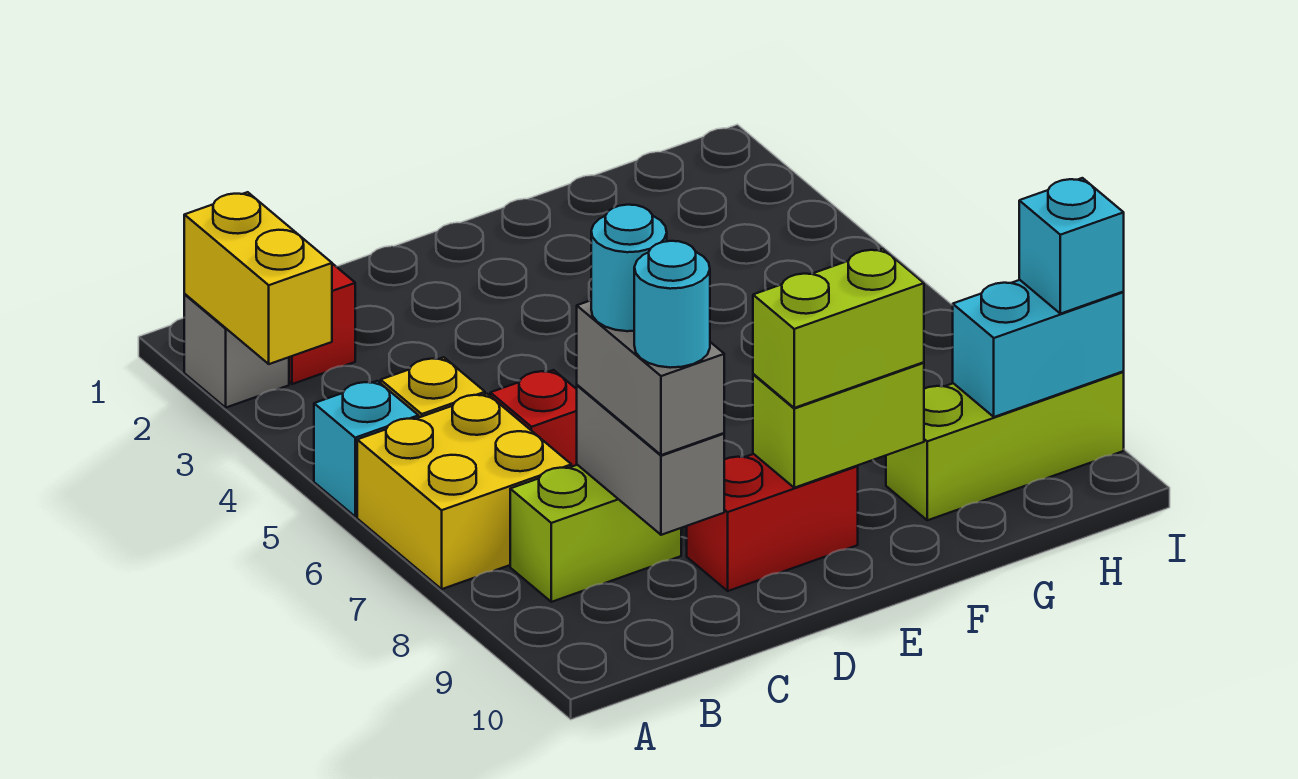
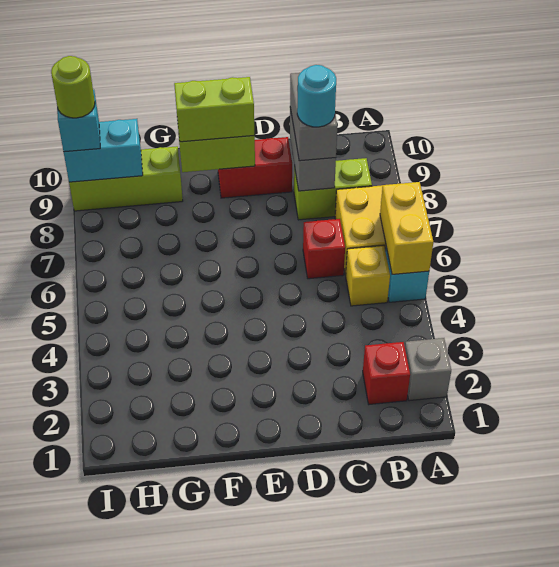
yellow 1x2 brick [184,192,332,364] -> yellow 1x2 brick moved to [380,182,433,275]
cyan 1x1 round brick [634,241,710,368] -> none
none -> lime 1x1 round brick [51,56,95,118]

